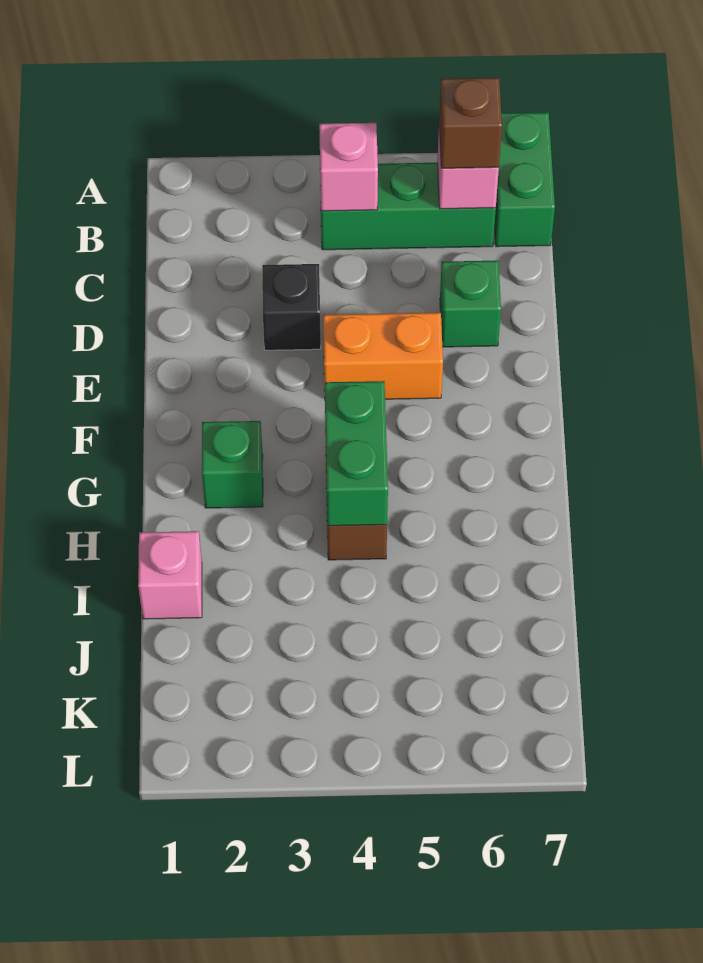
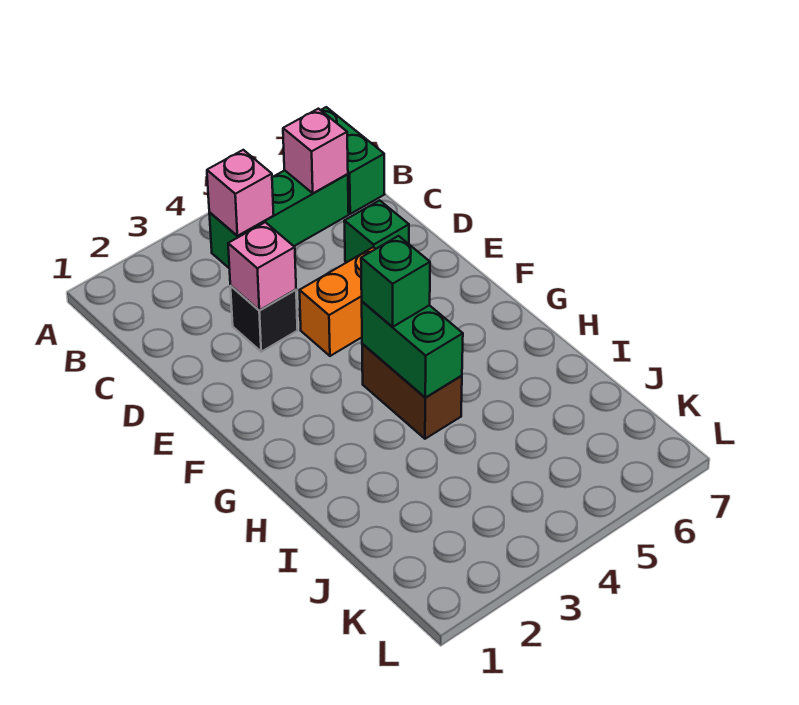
brown 1x1 brick [439,78,502,168] -> none
green 1x1 brick [202,421,263,508] -> green 1x1 brick moved to [361,236,430,327]
pink 1x1 brick [138,531,202,619] -> pink 1x1 brick moved to [228,222,296,310]

